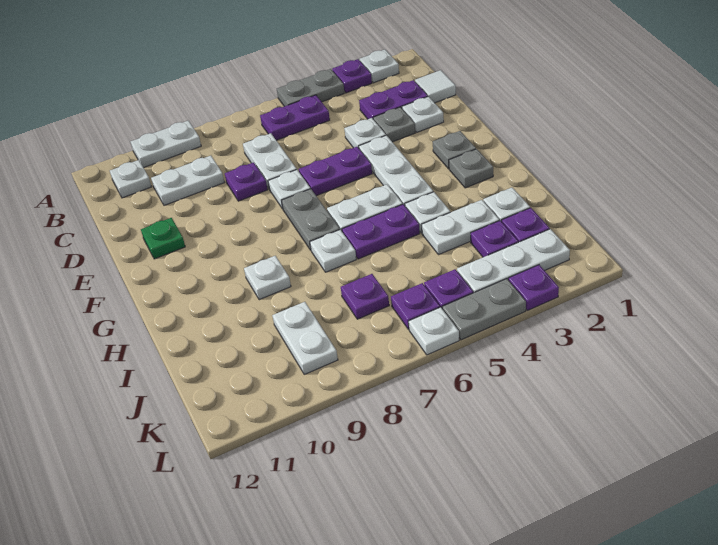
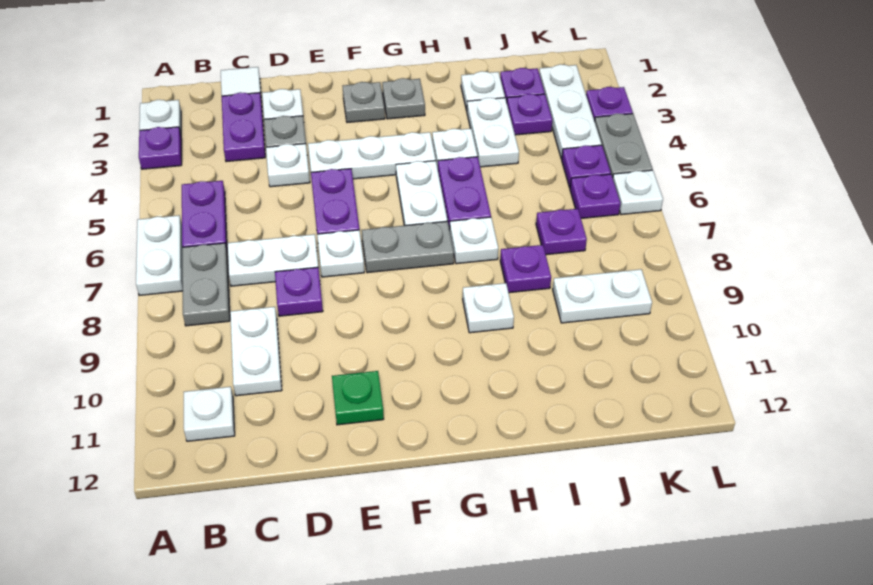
grey 1x2 plate [277,69,344,106] -> grey 1x2 plate moved to [182,243,230,326]
white 1x2 plate [131,121,201,168] -> white 1x2 plate moved to [136,215,183,295]
none -> purple 1x1 plate [500,245,551,293]

